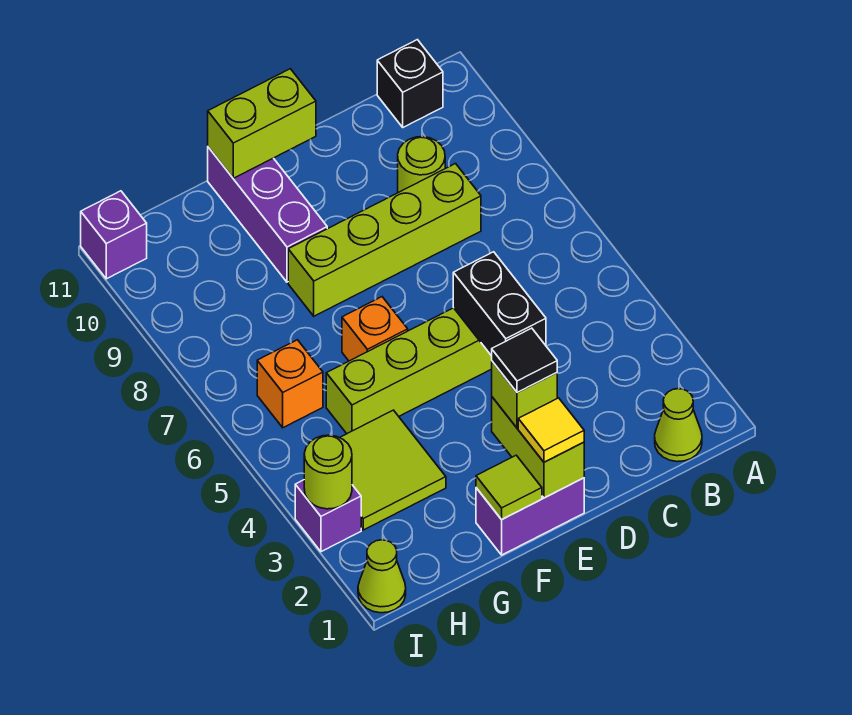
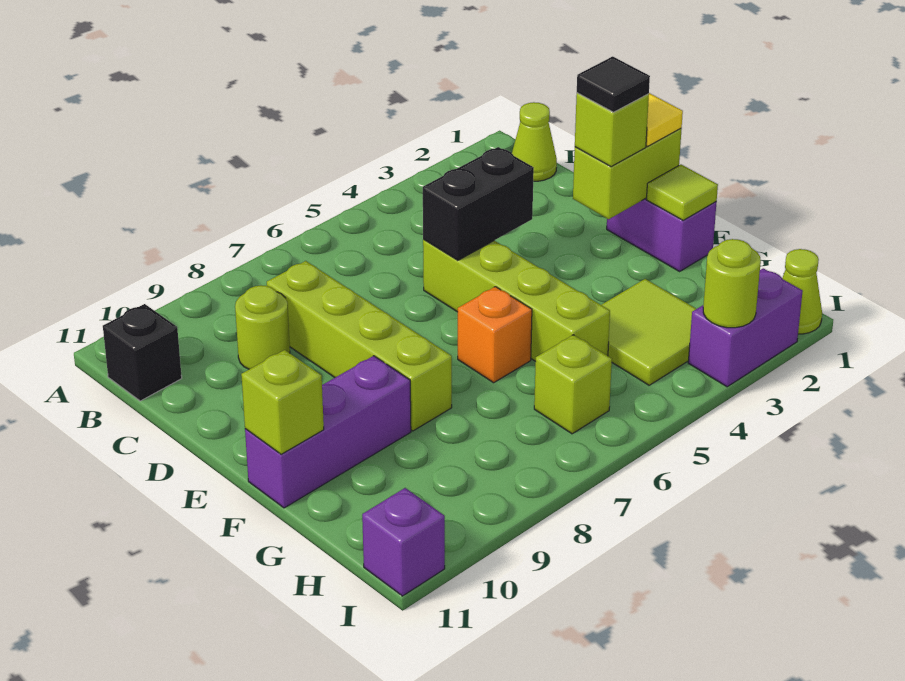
lime 1x2 brick [208,69,316,178] -> lime 1x1 brick [241,350,324,454]
orange 1x1 brick [257,340,323,428] -> lime 1x1 brick [534,335,612,434]
purple 1x1 brick [295,480,361,552] -> purple 1x2 brick [688,268,803,387]

